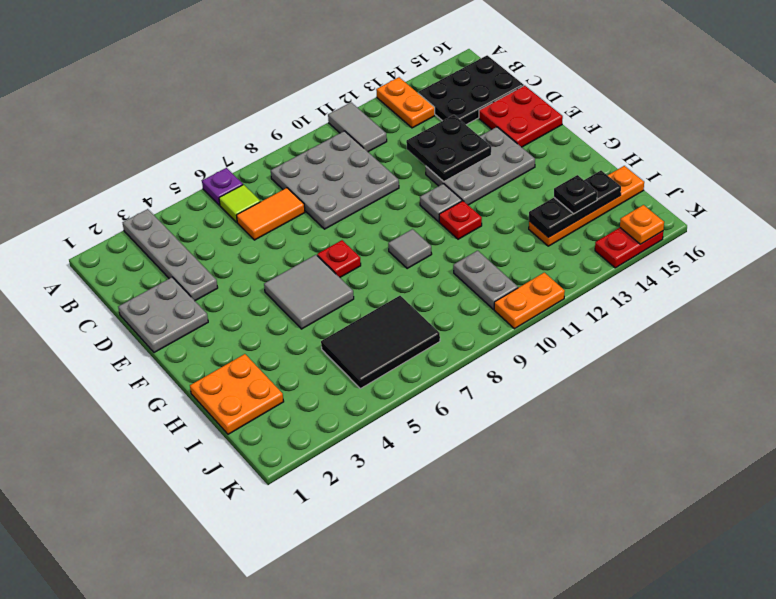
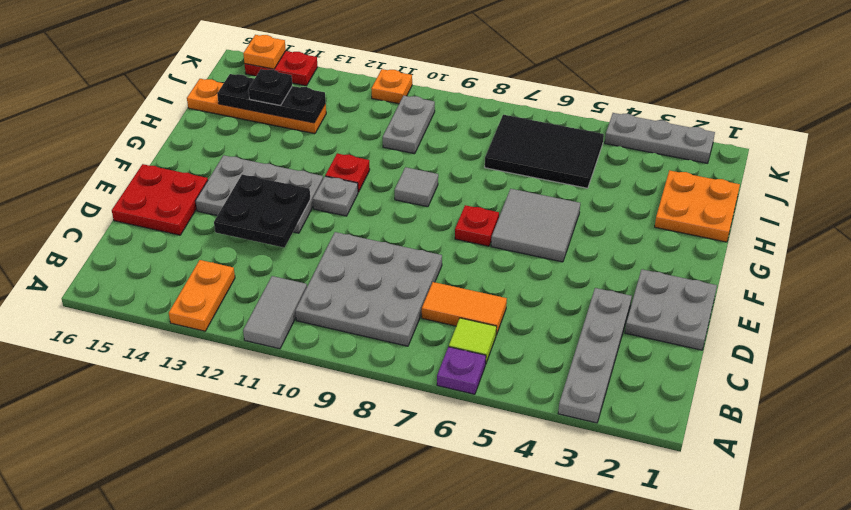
black 2x3 plate [418,55,524,125] -> none
none -> grey 1x3 plate [605,113,715,163]
orange 1x2 plate [494,273,565,329] -> orange 1x1 plate [371,69,412,104]

